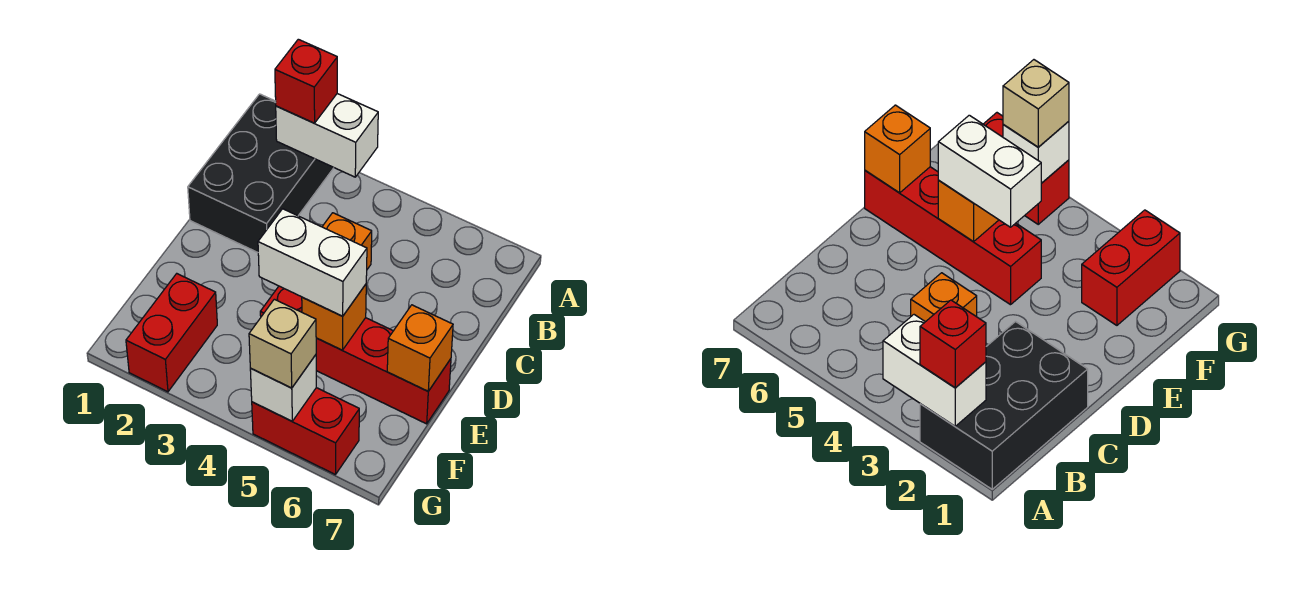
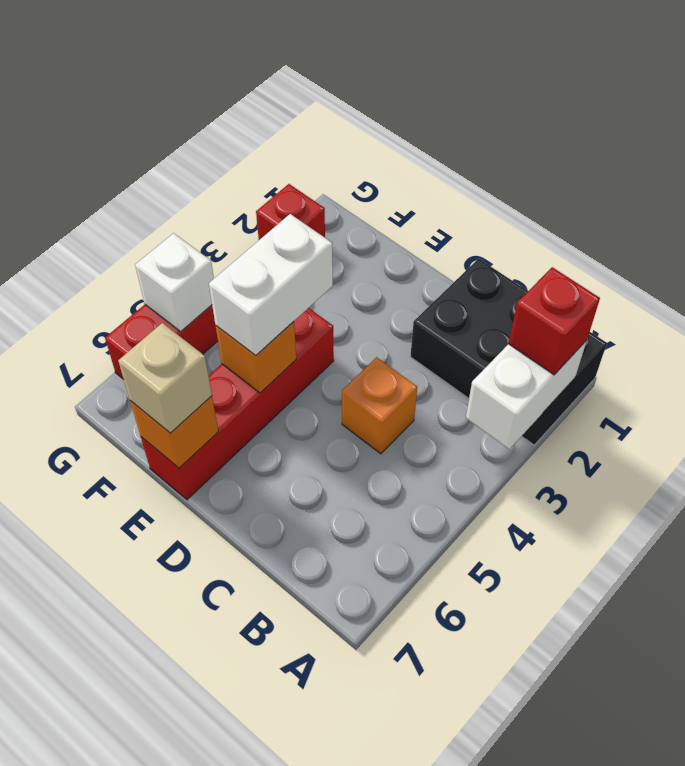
red 1x2 brick [126,274,217,392] -> red 1x1 brick [256,184,325,240]
tan 1x1 brick [249,299,316,388] -> tan 1x1 brick moved to [118,323,212,433]

